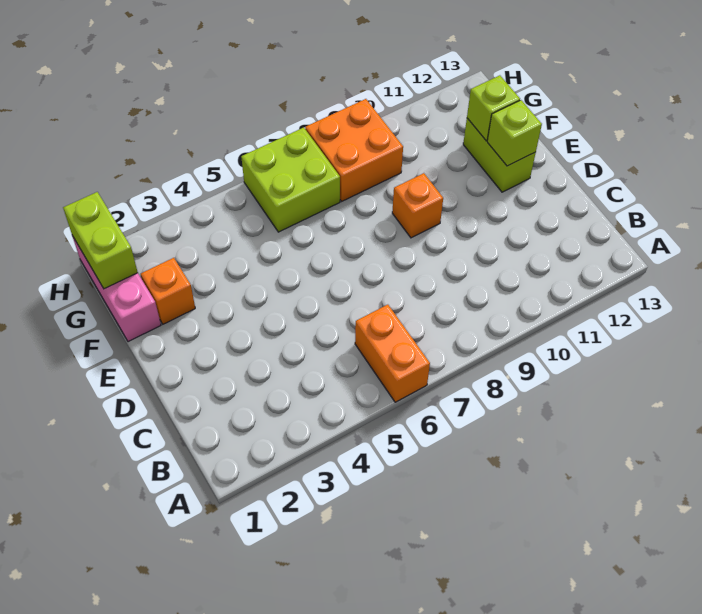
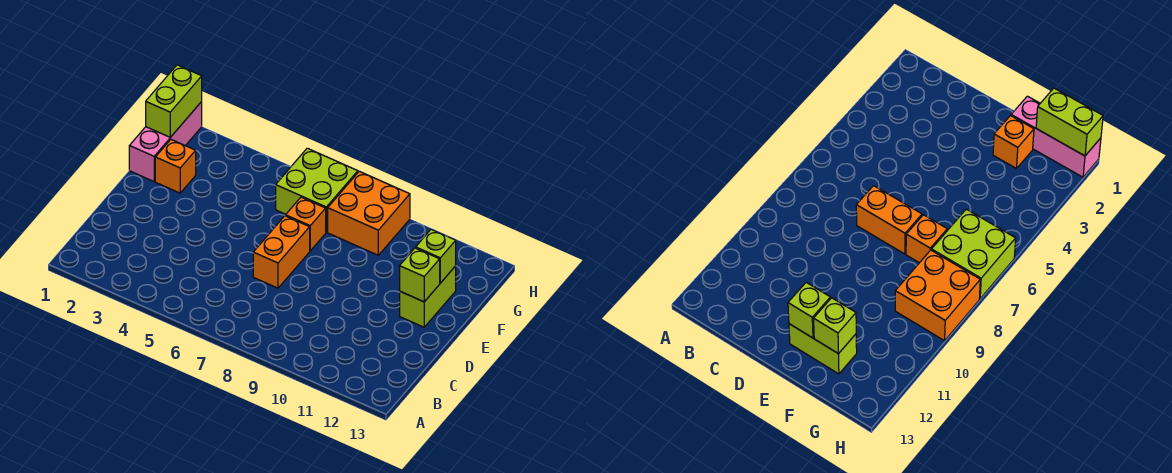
orange 1x2 brick [355,305,430,402] -> orange 1x2 brick moved to [253,216,310,288]
orange 1x1 brick [392,173,443,238] -> orange 1x1 brick moved to [286,197,326,251]

